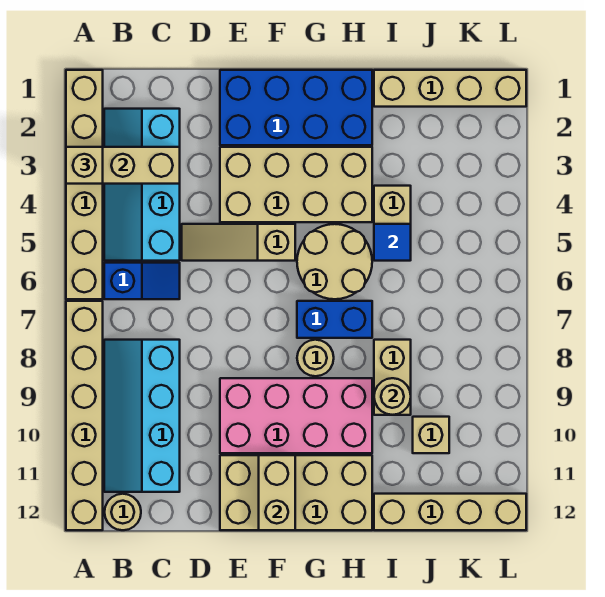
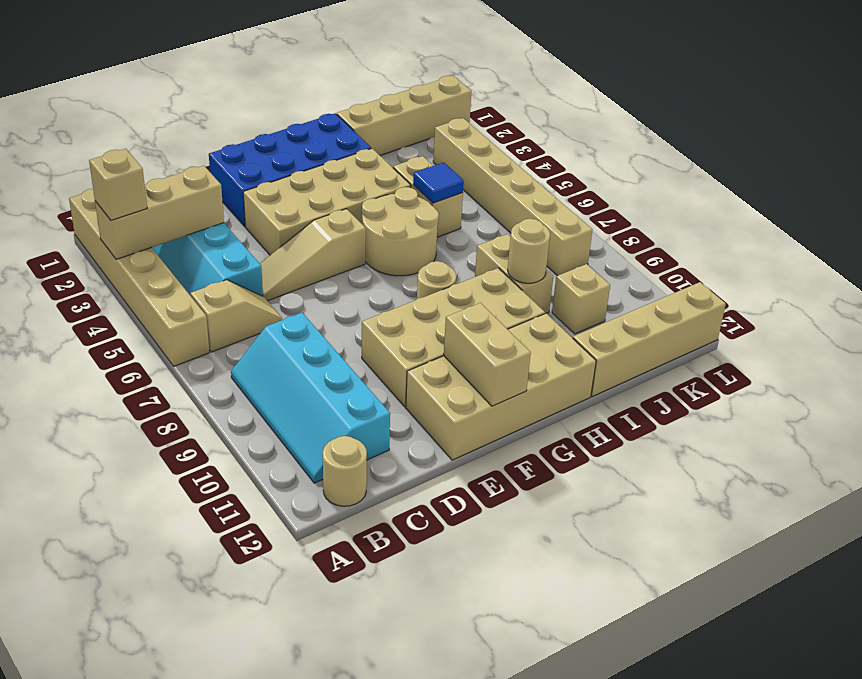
tan 1x6 brick [66,301,103,530] -> tan 1x6 brick moved to [433,118,592,276]
blue 1x2 slope [104,263,180,299] -> tan 1x2 slope [190,280,282,352]
pink 2x4 brick [220,378,372,453] -> tan 2x4 brick [362,268,545,407]
blue 1x2 brick [297,301,372,338] -> none

